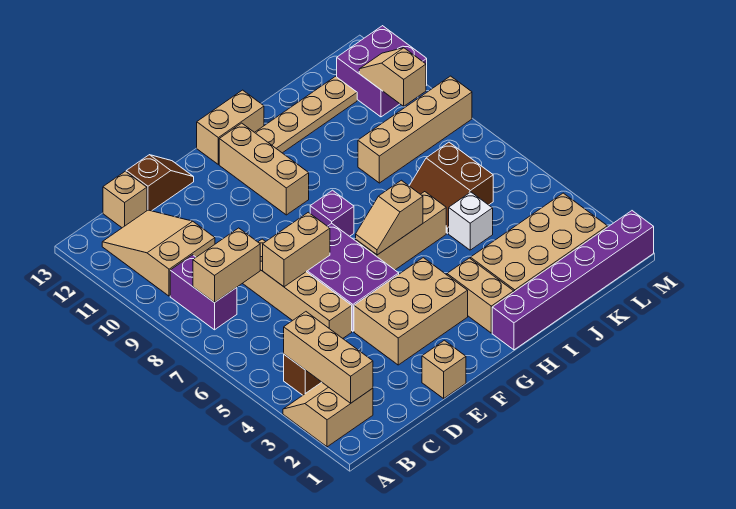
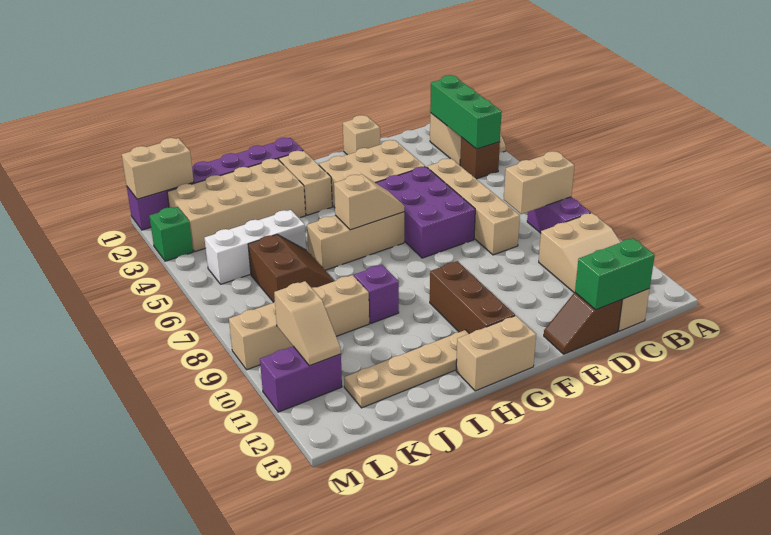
tan 1x3 brick [284,312,373,403] -> green 1x3 brick [430,75,502,149]
none -> green 1x2 brick [575,238,655,310]
tan 1x2 brick [263,212,330,287] -> tan 1x2 brick moved to [122,138,194,199]
purple 1x1 brick [310,190,354,236] -> purple 1x1 brick moved to [354,265,399,323]
tan 1x3 brick [219,123,309,215] -> brown 1x3 brick [430,261,515,334]
white 1x1 brick [449,192,493,250] -> white 1x3 brick [205,210,306,284]
purple 2x2 brick [337,26,427,117] -> purple 1x2 brick [260,346,342,412]
none -> green 1x1 brick [149,207,193,261]

